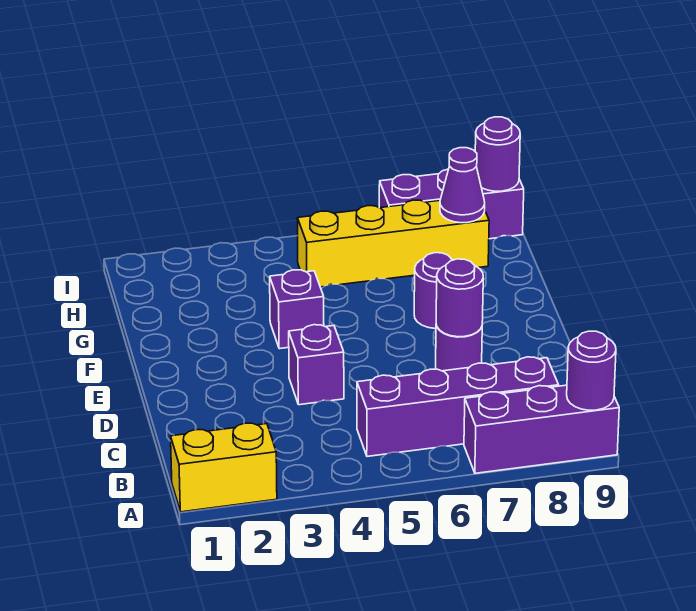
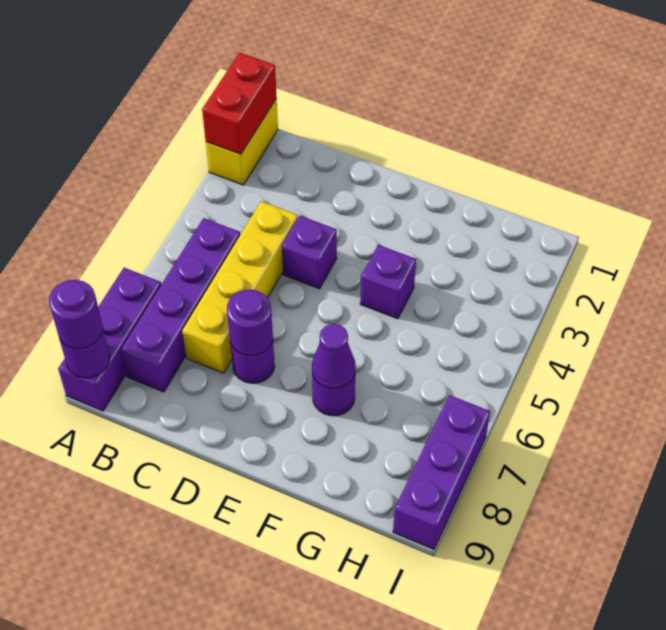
none -> red 1x2 brick [202,53,277,154]
yellow 1x4 brick [297,200,489,287] -> yellow 1x4 brick moved to [182,201,298,373]
purple 1x1 cone [440,148,485,223] -> purple 1x1 cone moved to [312,324,356,389]
purple 1x1 round brick [475,117,520,191] -> purple 1x1 round brick moved to [49,280,103,349]

